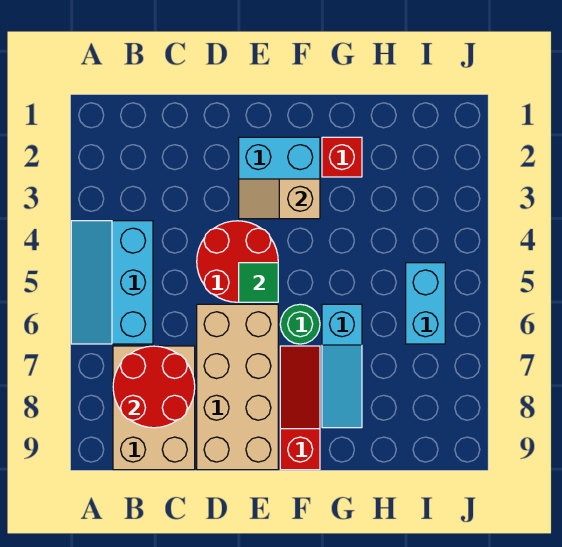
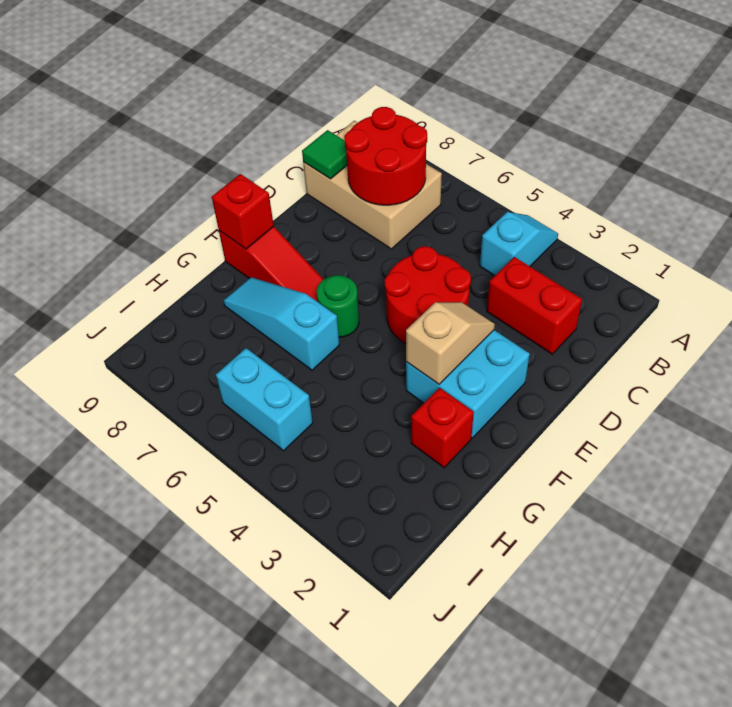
cyan 2x3 slope [71,221,153,344] -> cyan 1x2 slope [480,212,558,276]
none -> red 1x2 brick [487,257,582,354]
tan 2x4 brick [197,304,278,470] -> none
green 1x1 tile [239,263,278,302] -> green 1x1 tile moved to [302,130,347,179]
none -> red 1x1 brick [212,174,274,249]

